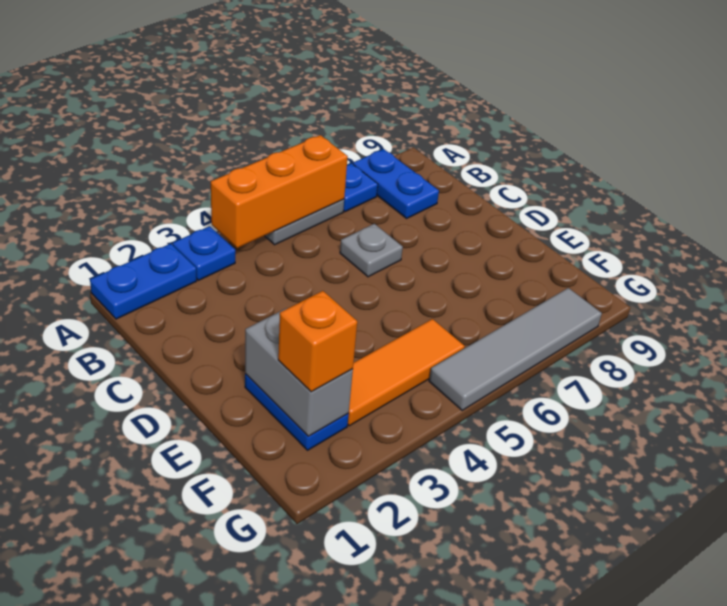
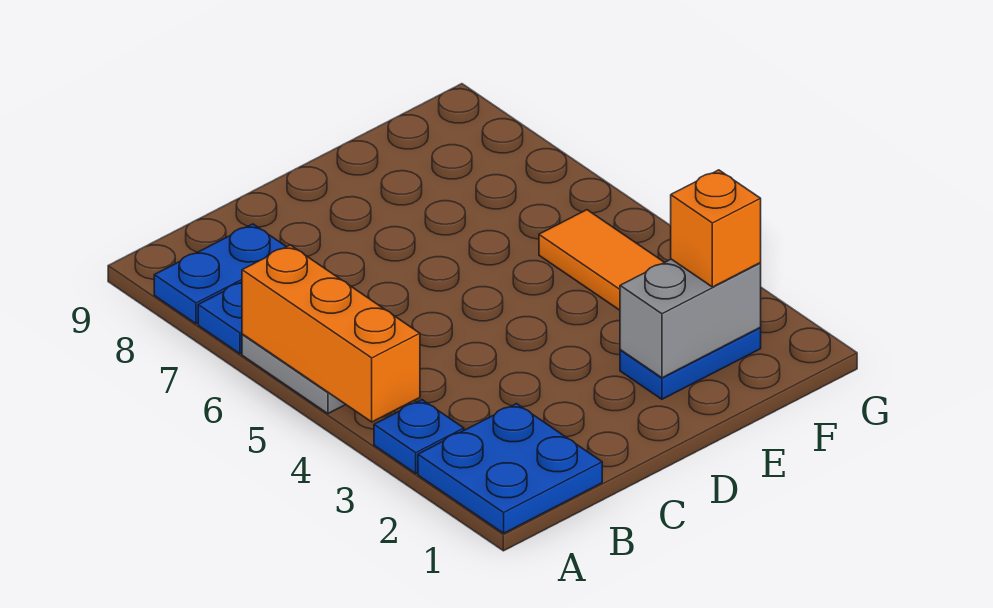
blue 1x2 plate [90,244,197,319] -> blue 2x2 plate [418,404,602,533]
grey 1x1 plate [340,224,403,277] -> none
grey 1x4 tile [429,288,602,410] -> none

